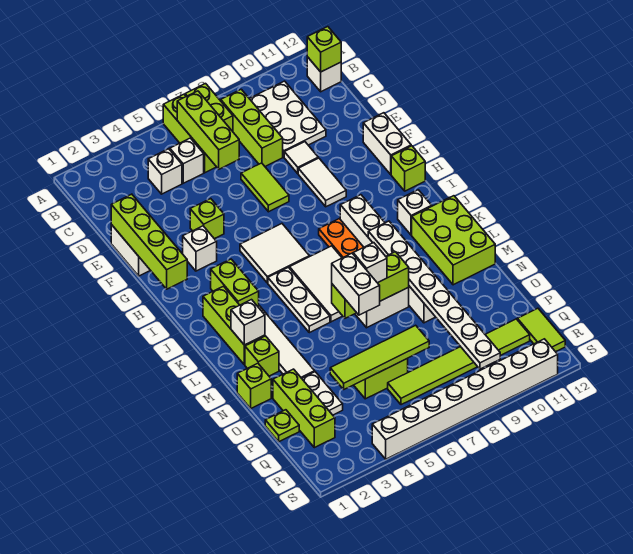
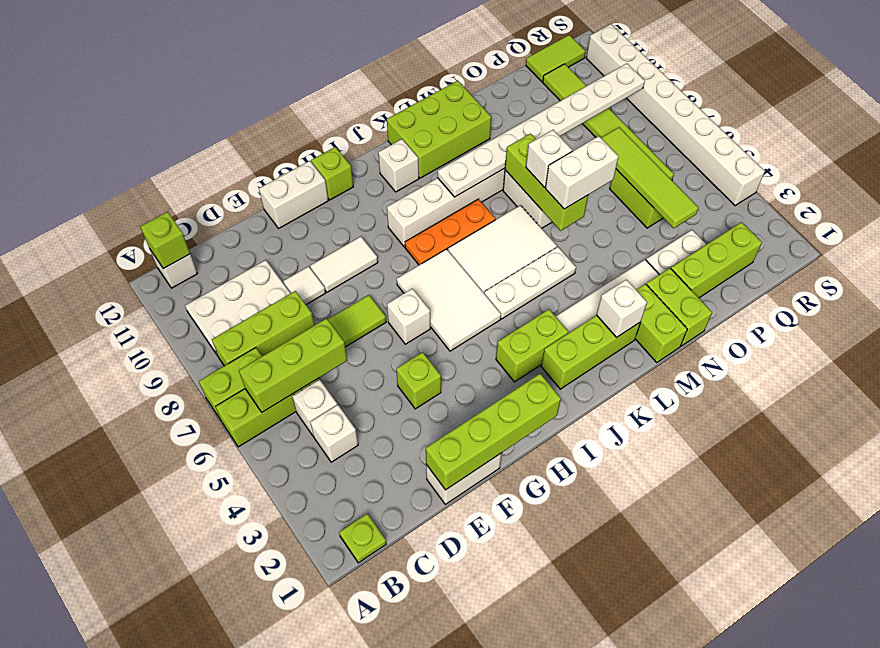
white 1x1 brick [183,226,217,271] -> white 1x1 brick moved to [387,289,430,344]
white 2x2 tile [240,224,309,283] -> white 2x3 tile [397,249,501,351]
lime 1x1 brick [245,336,279,376] -> lime 1x2 brick [635,284,687,363]
lime 1x1 brick [237,363,271,408] -> lime 1x2 brick [646,268,712,346]
lime 1x1 plate [265,410,299,442] -> lime 1x1 plate moved to [339,514,386,563]

